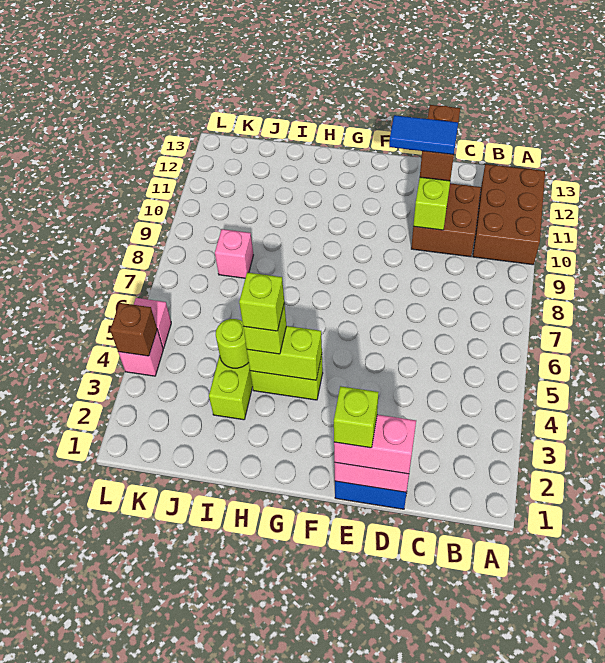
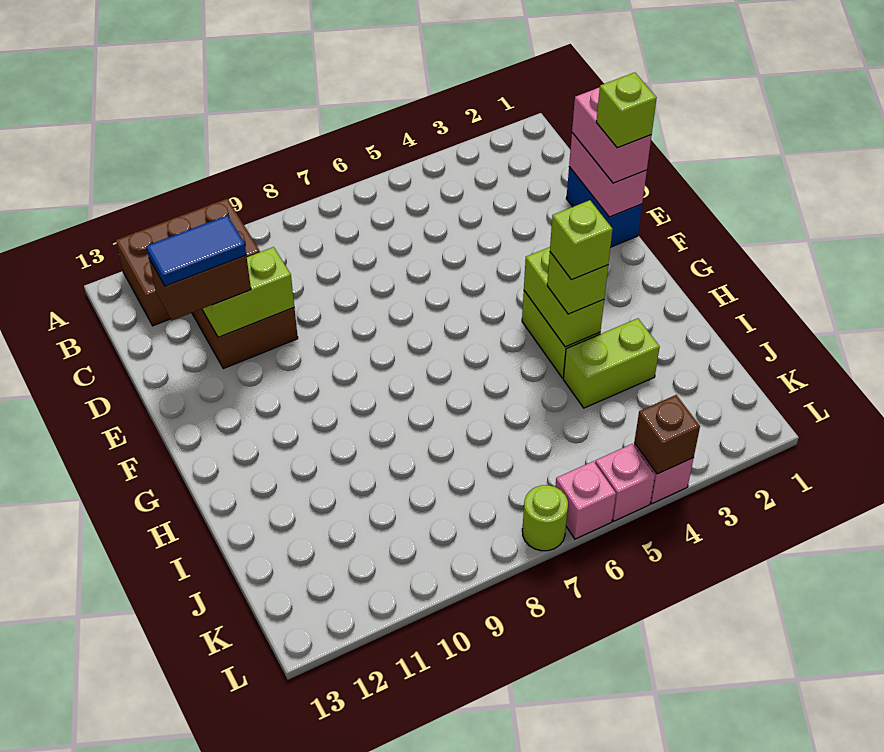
blue 1x2 tile [389,115,458,155] -> blue 1x2 tile turned to [147,215,246,286]
lime 1x1 round brick [216,319,249,368] -> lime 1x1 round brick moved to [522,485,568,551]
pink 1x1 brick [215,229,253,278] -> pink 1x1 brick moved to [555,461,616,539]

